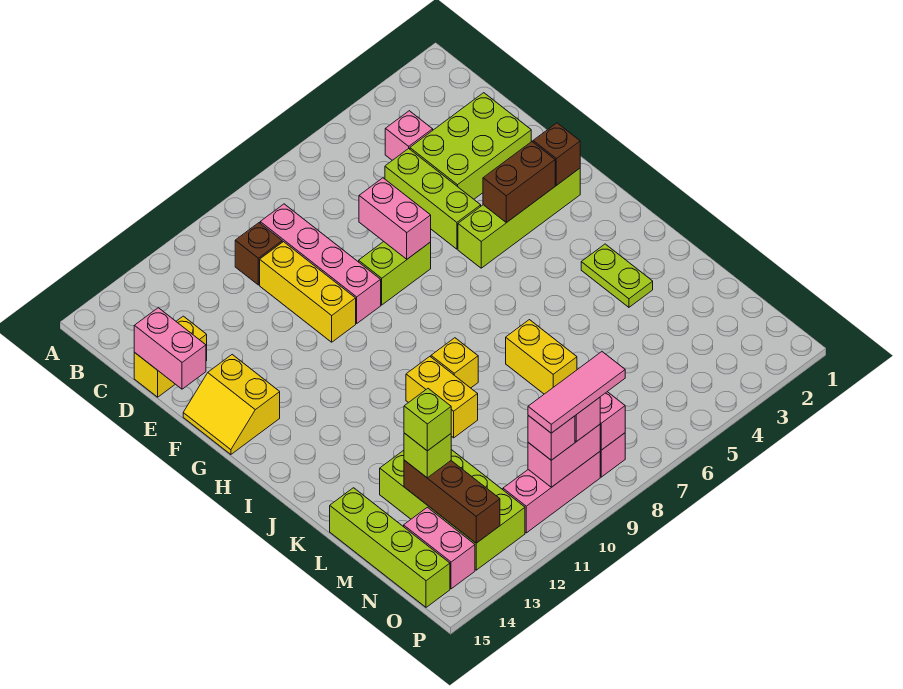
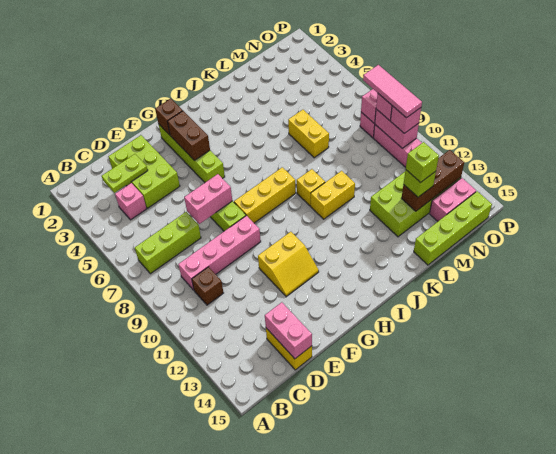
lime 1x3 brick [385,149,481,249] -> lime 1x3 brick moved to [135,212,201,274]
yellow 1x3 brick [260,242,356,342] -> yellow 1x3 brick moved to [234,167,296,223]
pink 1x2 brick [134,308,206,389] -> pink 1x2 brick turned to [265,302,312,359]
yellow 2x2 slope [183,355,280,454] -> yellow 2x2 slope moved to [258,232,319,297]
lime 1x2 plate [581,244,653,307] -> lime 1x2 plate moved to [102,154,148,193]
yellow 1x2 brick [506,320,577,394] -> yellow 1x2 brick turned to [288,110,329,158]

